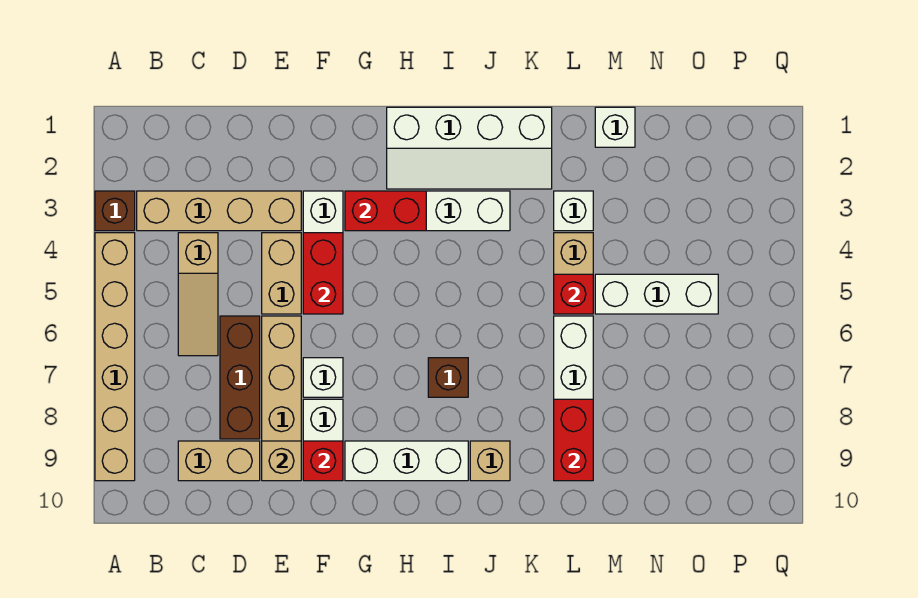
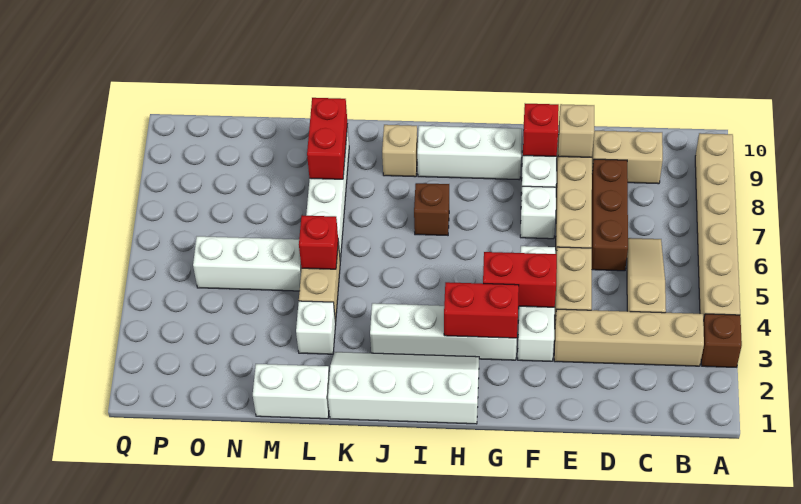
red 1x2 brick [303,233,343,314] -> red 1x2 brick turned to [483,252,557,307]
white 1x1 brick [595,107,635,147] -> white 1x2 brick [253,364,329,419]

